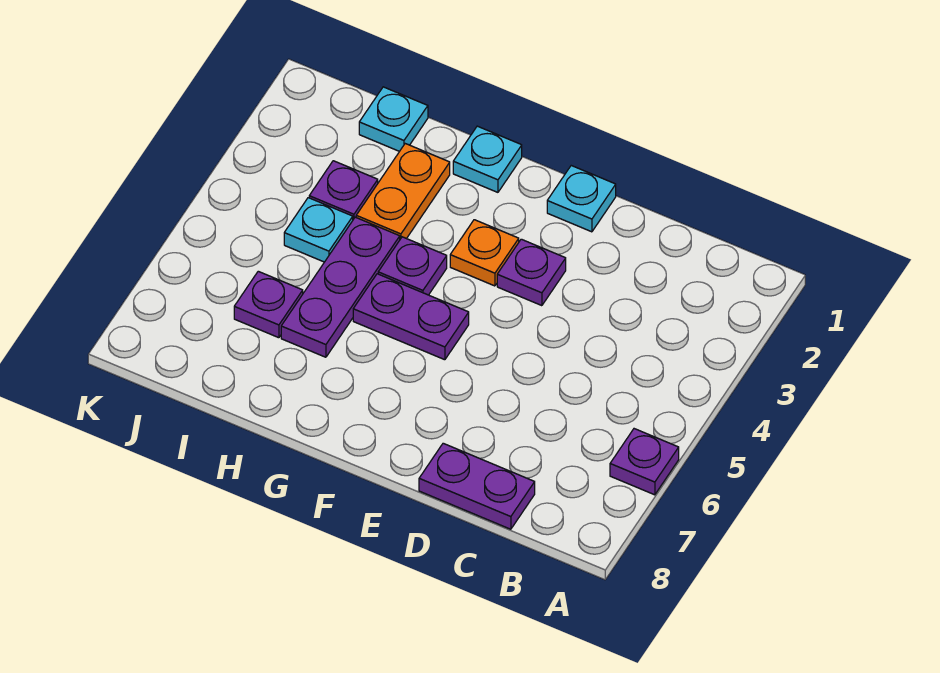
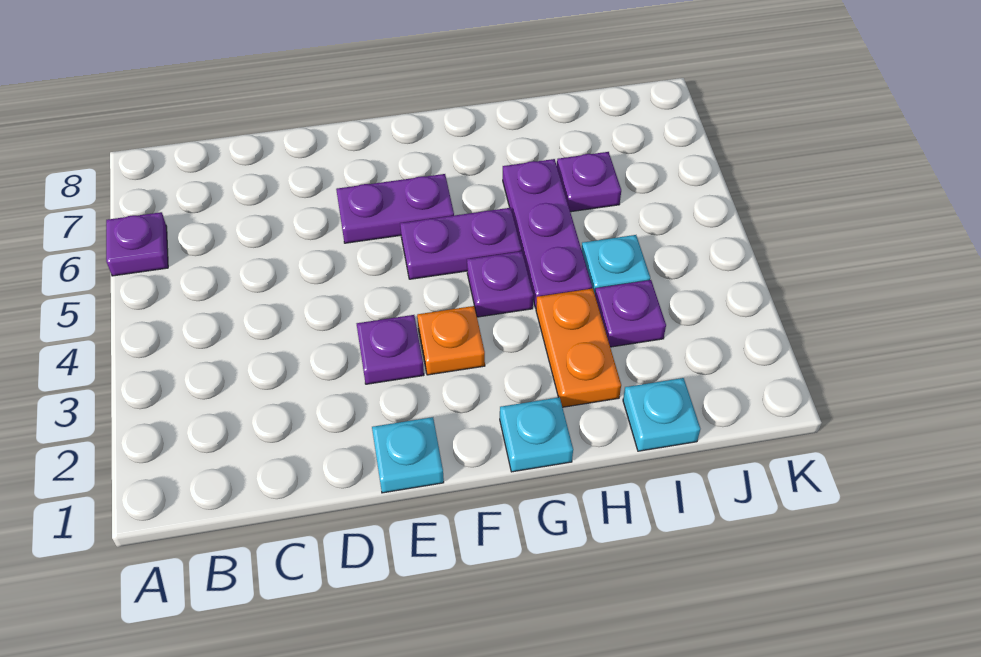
purple 1x2 plate [419,443,535,529] -> purple 1x2 plate moved to [336,174,454,243]

